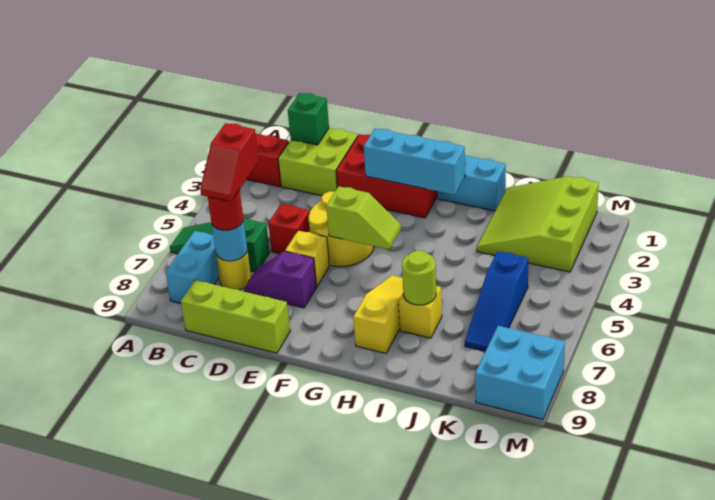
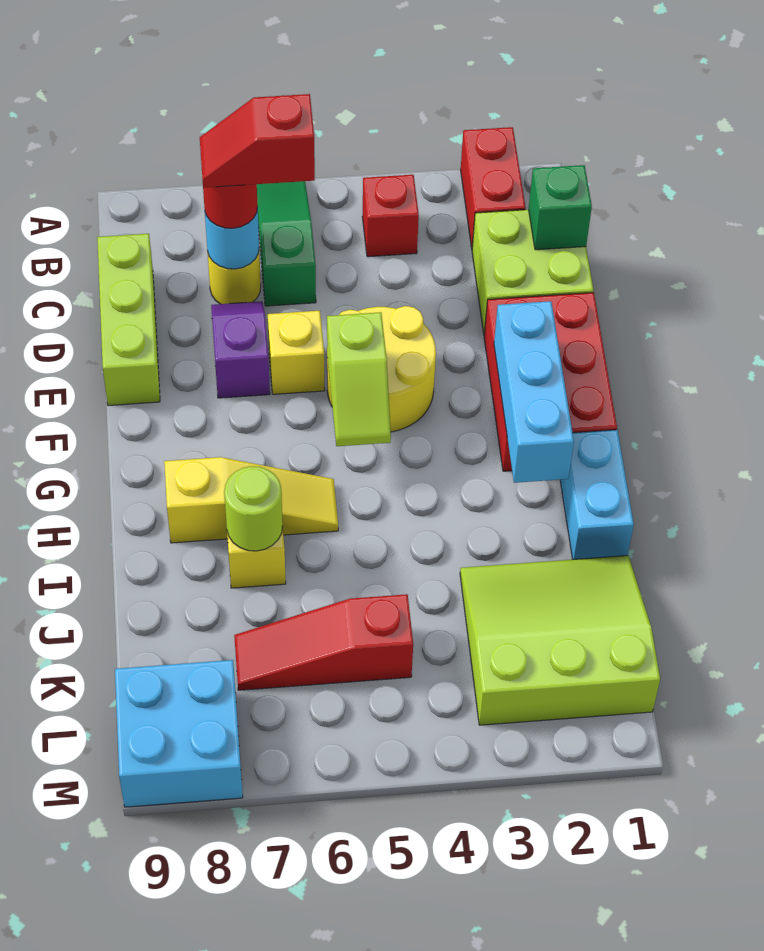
cyan 1x2 brick [166,231,219,303] -> none
red 1x1 brick [268,204,310,254] -> red 1x1 brick moved to [362,175,419,257]
blue 1x3 slope [465,251,528,351] -> red 1x3 slope [234,594,413,690]

